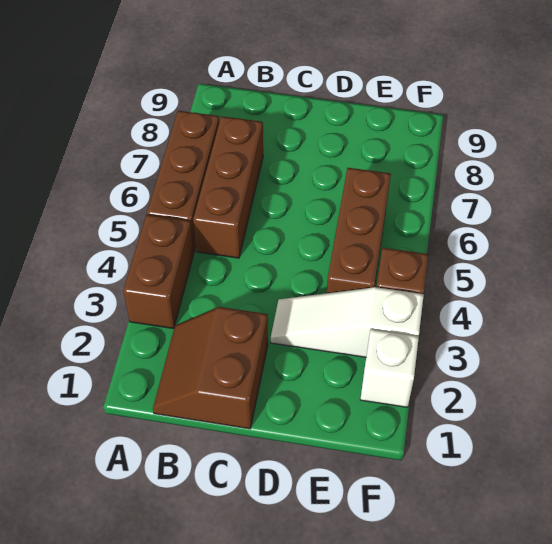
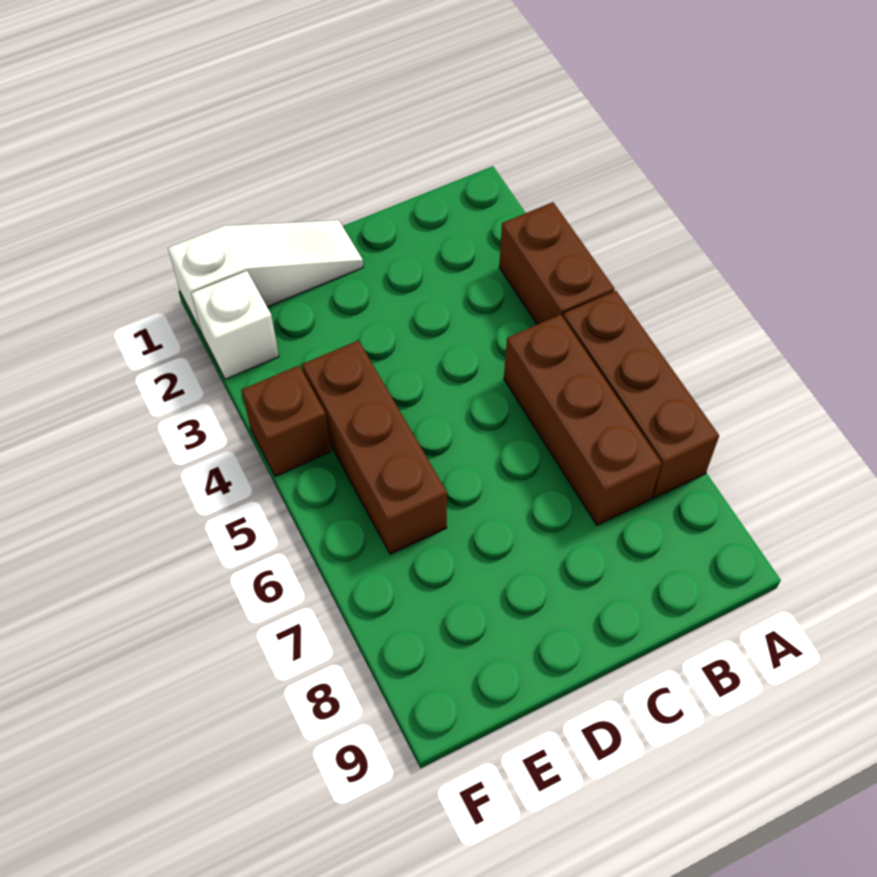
brown 2x2 slope [153,307,268,429] -> none
white 1x3 slope [271,287,424,357] -> white 1x3 slope moved to [168,220,363,333]

